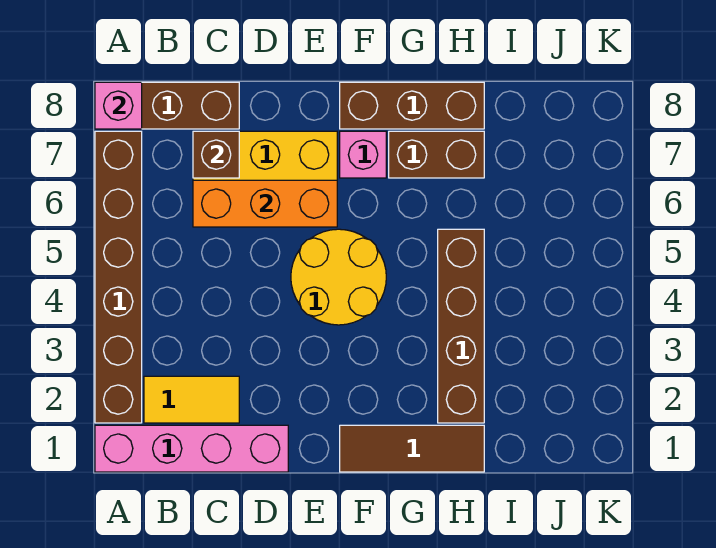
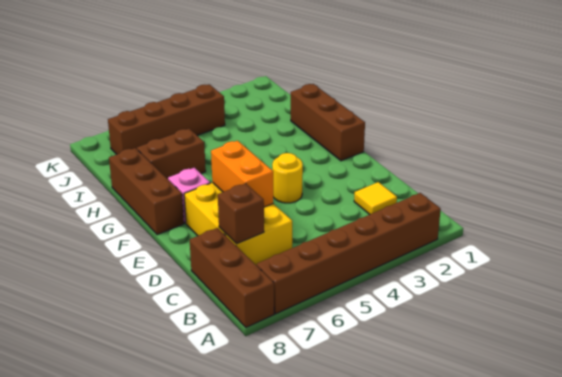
pink 1x4 brick [95,425,288,472] -> none
pink 1x1 brick [95,82,142,129] -> none
yellow 1x2 tile [144,376,239,423] -> yellow 1x1 tile [354,182,397,215]
orange 1x3 brick [193,180,337,227] -> orange 1x2 brick [211,141,273,207]
yellow 2x2 round brick [291,229,386,325] -> yellow 1x1 round brick [272,153,303,203]
brown 1x3 tile [340,425,484,472] -> brown 1x3 brick [291,84,365,161]
brown 1x2 brick [389,131,484,178] -> brown 1x2 brick turned to [137,129,206,179]
brown 1x4 brick [438,229,484,423] -> brown 1x4 brick moved to [108,84,225,154]

